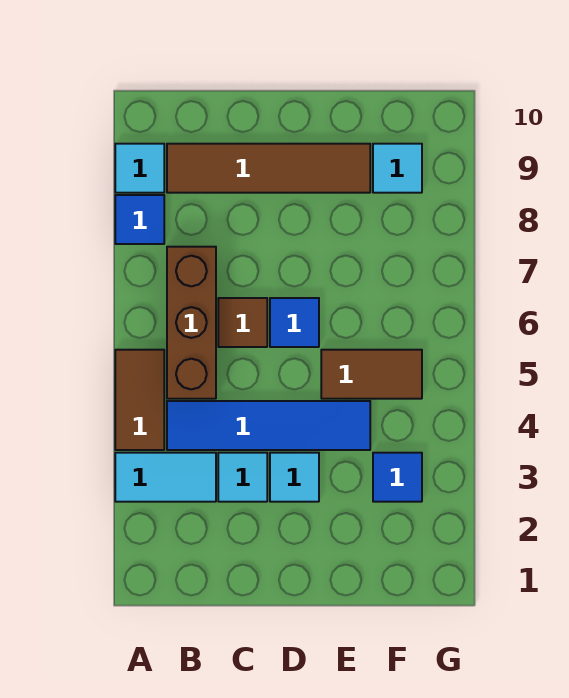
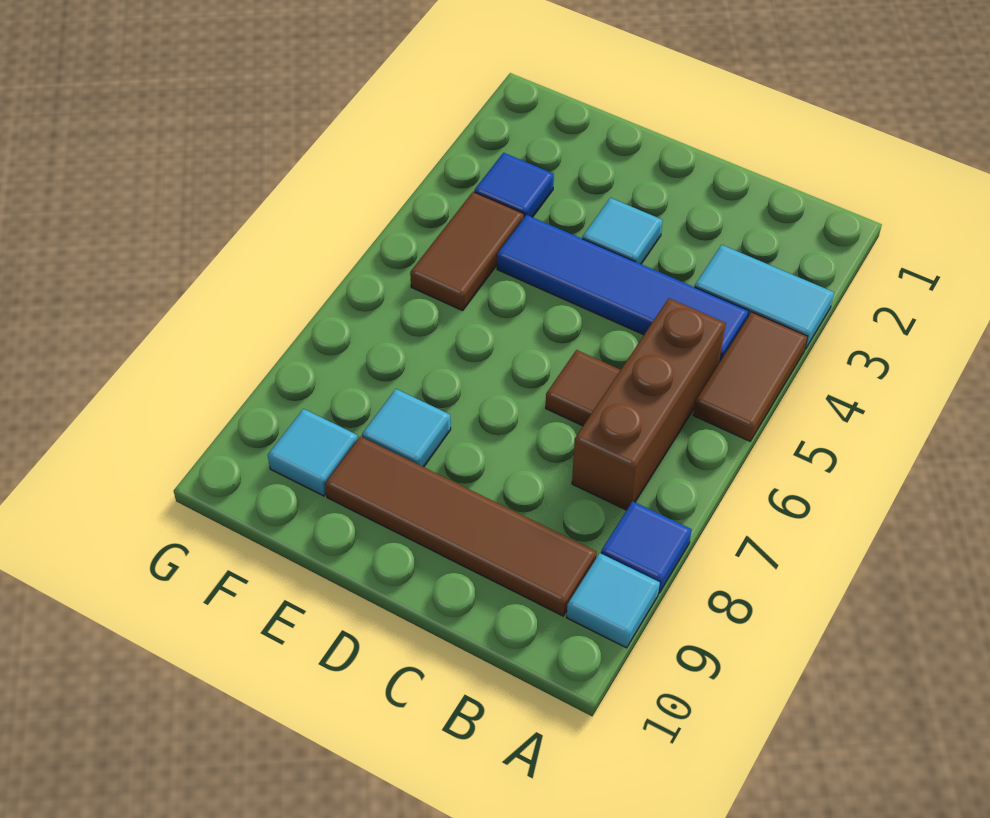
cyan 1x1 tile [218,453,267,502] -> cyan 1x1 tile moved to [362,389,451,467]
blue 1x1 tile [270,298,319,347] -> none
brown 1x2 tile [321,350,422,399] -> brown 1x2 tile turned to [410,192,524,311]

